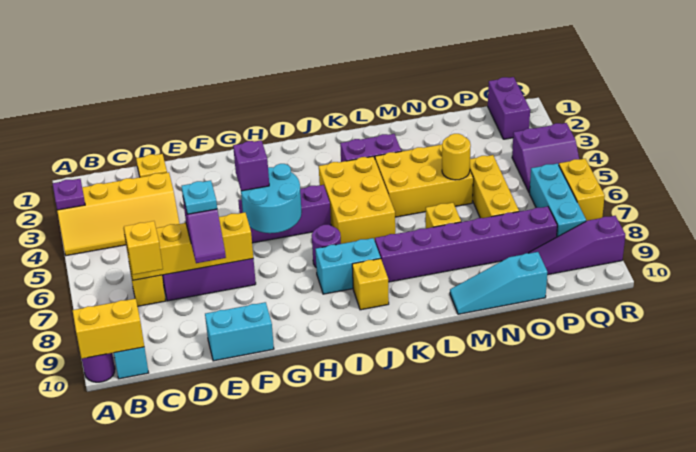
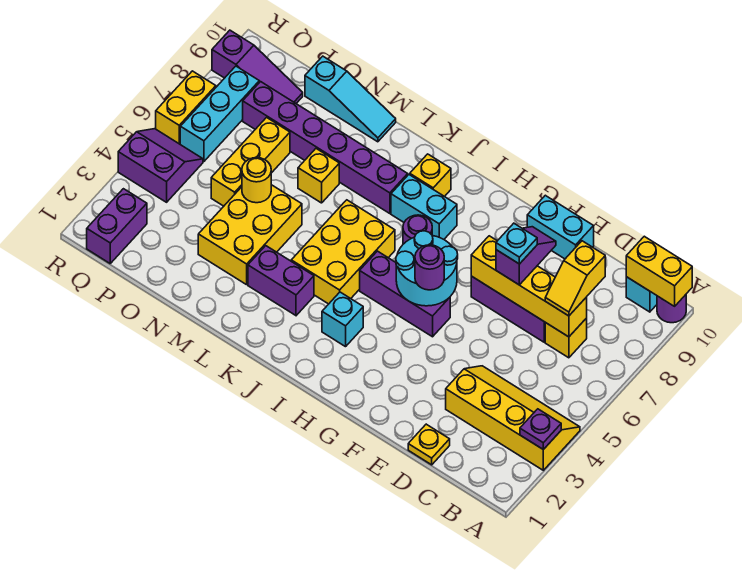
purple 1x1 brick [233,140,269,191] -> purple 1x1 round brick [415,245,444,290]
none -> cyan 1x1 brick [322,292,363,347]
yellow 2x3 brick [375,144,473,217] -> yellow 2x3 brick turned to [198,185,302,285]

